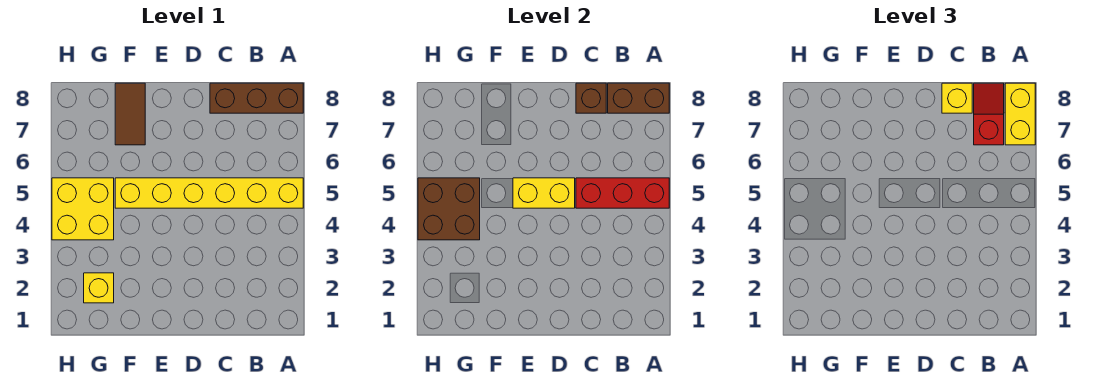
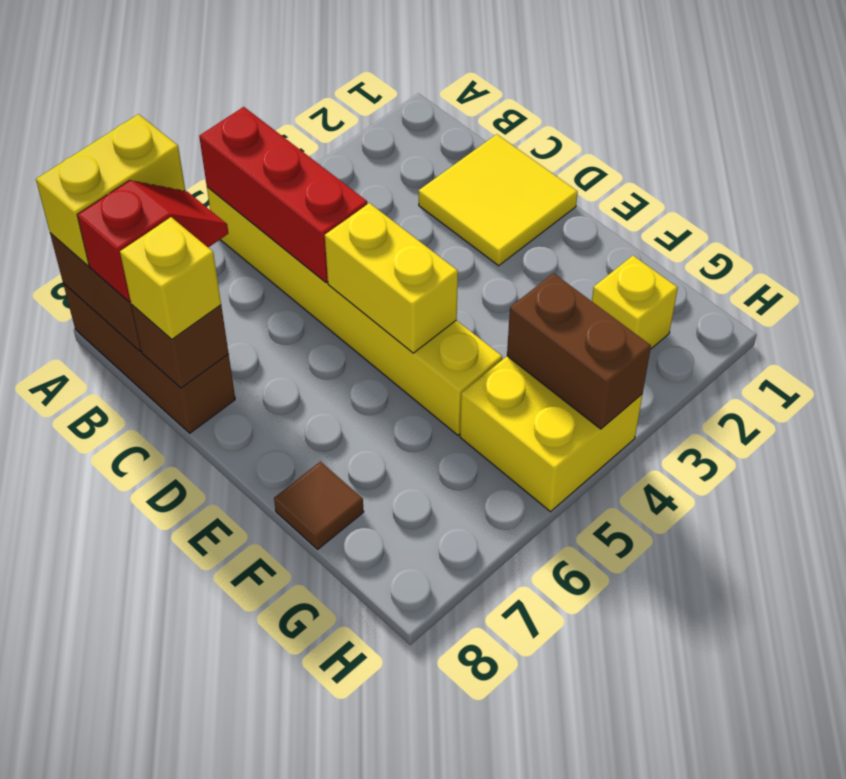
red 1x2 slope [974,83,1004,145] -> red 1x2 slope turned to [77,180,228,302]
none -> yellow 2x2 tile [419,134,578,266]
brown 1x2 tile [115,83,145,145] -> brown 1x1 tile [274,462,364,549]
brown 2x2 brick [418,178,480,240] -> brown 1x2 brick [507,273,651,429]

